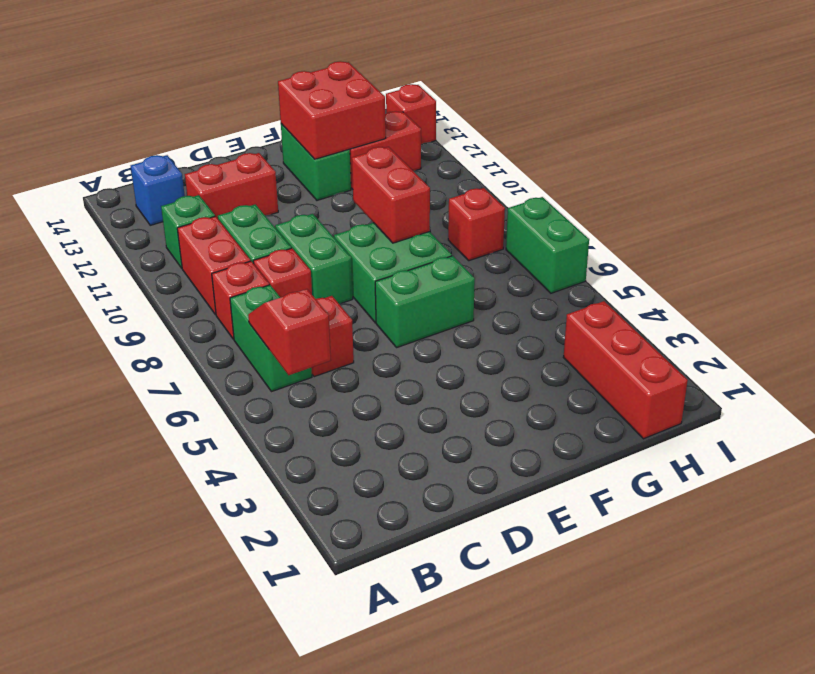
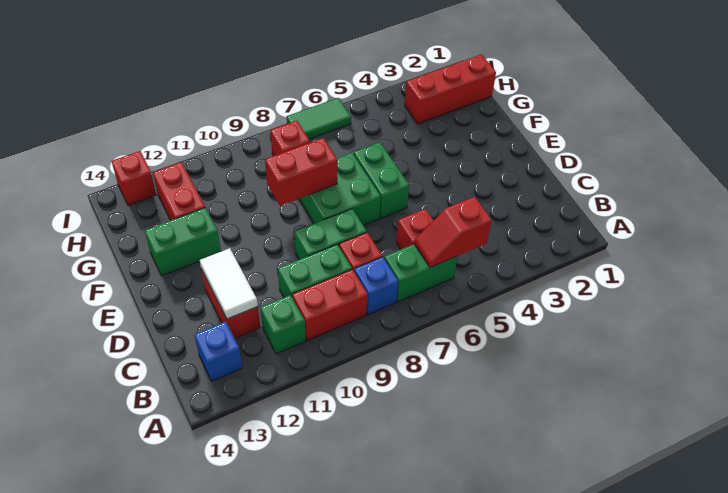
red 1x1 brick [212,261,269,339] -> blue 1x1 brick [354,257,398,315]
none -> white 1x2 tile [200,248,258,319]
red 2x2 brick [278,61,386,159] -> none
green 1x2 brick [506,197,589,293] -> green 1x2 tile [287,98,351,139]

